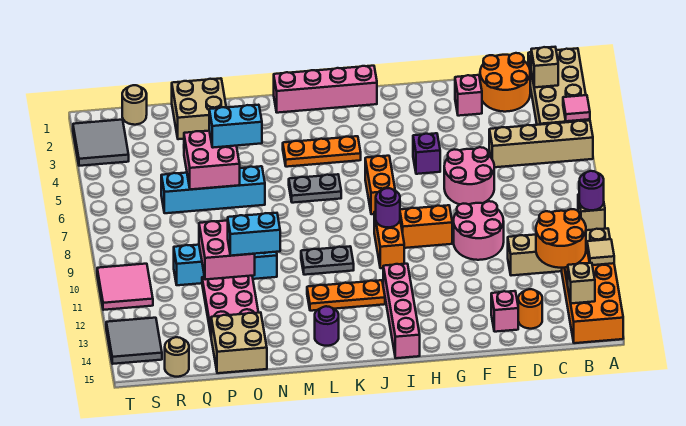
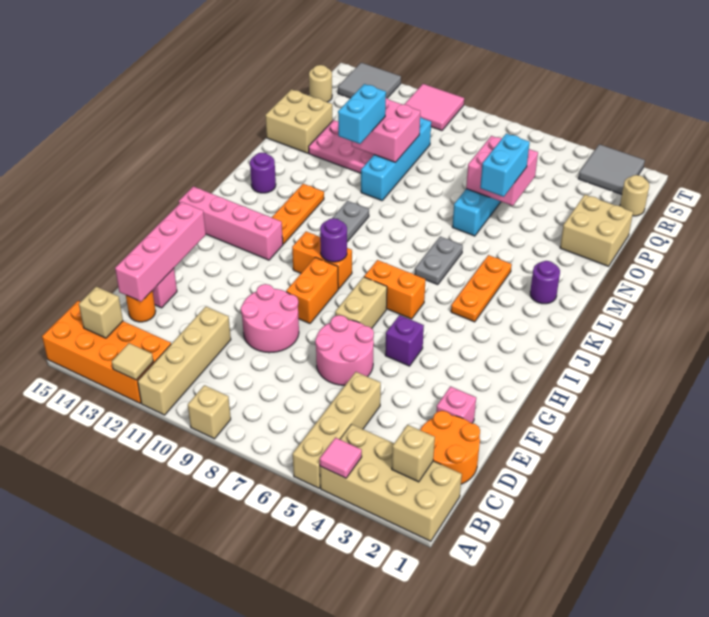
purple 1x1 round brick [579,171,604,210] -> purple 1x1 round brick moved to [530,261,560,304]
orange 2x2 round brick [536,209,586,268] -> none
none -> tan 1x2 brick [335,277,387,328]
pink 1x4 brick [274,66,377,113] -> pink 1x4 brick moved to [115,202,206,302]

